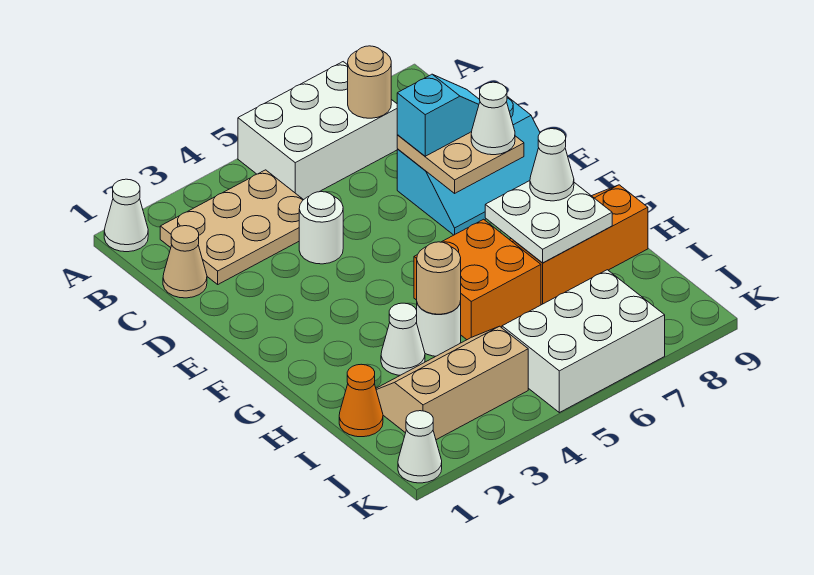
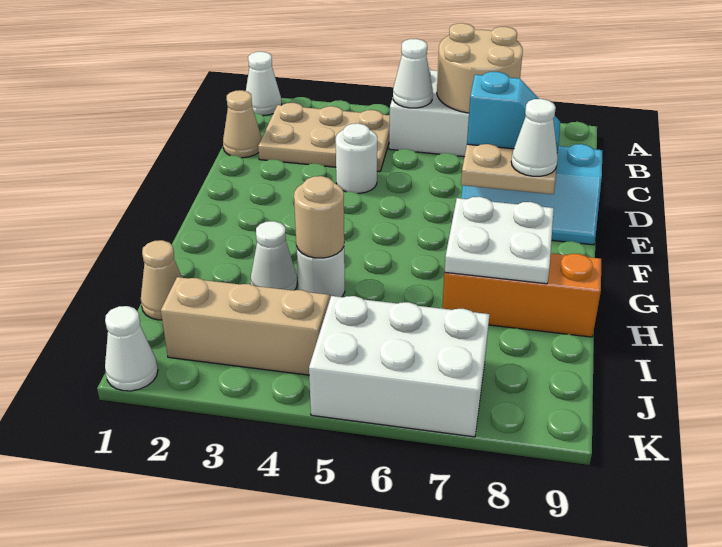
tan 1x1 round brick [348,46,391,118] -> tan 2x2 round brick [437,23,523,113]
orange 2x2 brick [414,219,541,340] -> none
white 1x1 cone [530,129,574,201] -> white 1x1 cone moved to [393,39,433,108]
orange 1x1 cone [339,364,383,437] -> tan 1x1 cone [141,240,182,320]

